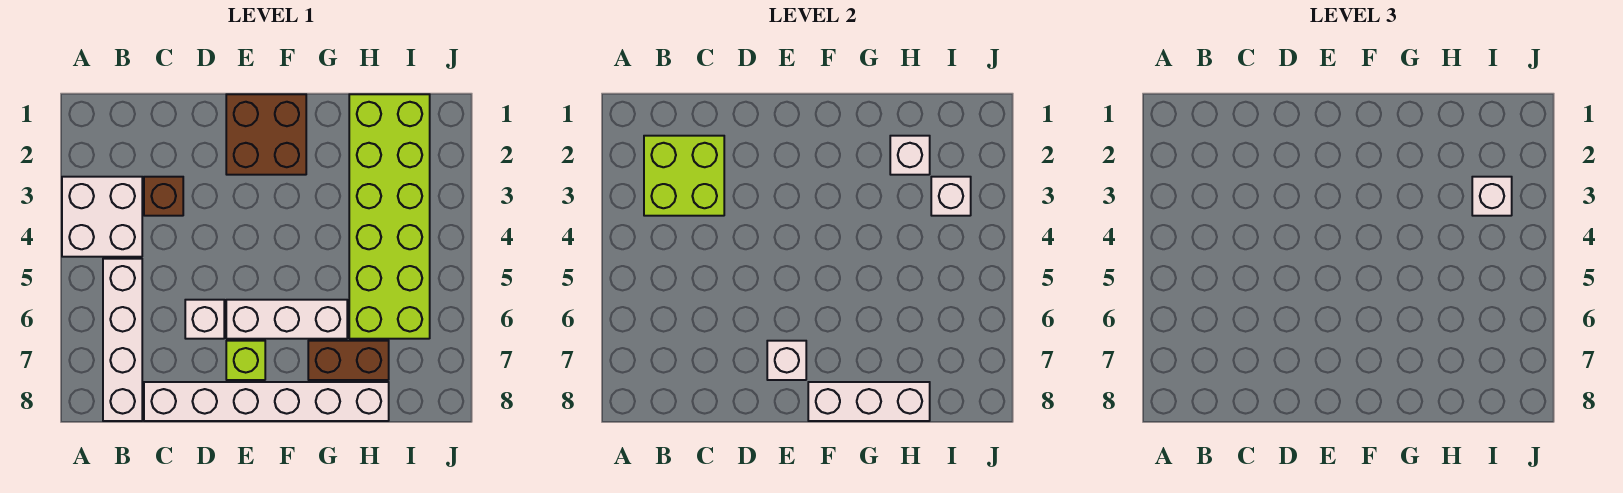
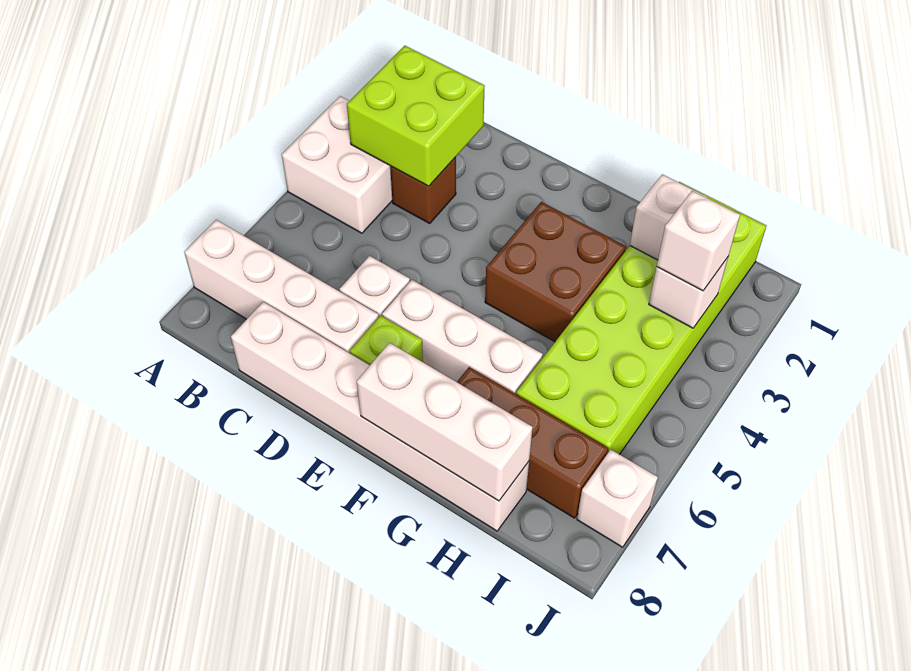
white 1x4 brick [103,259,142,421] -> white 1x4 brick turned to [184,220,379,353]
brown 2x2 brick [226,94,306,175] -> brown 2x2 brick moved to [485,202,626,342]
white 1x1 brick [767,341,806,380] -> white 1x1 brick moved to [577,450,658,547]
brown 1x2 brick [308,341,389,380] -> brown 1x3 brick [457,367,608,518]

